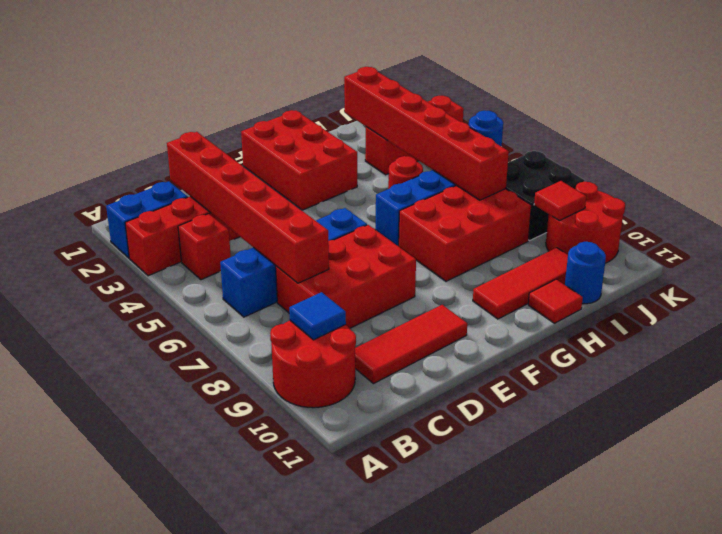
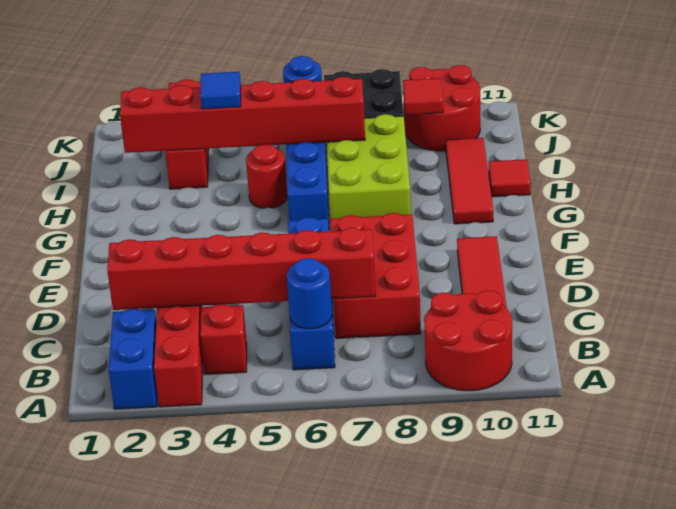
blue 1x1 tile [289,292,346,340] -> blue 1x1 tile moved to [200,72,241,109]
red 2x3 brick [241,110,357,210] -> none
red 2x3 brick [399,185,531,281] -> lime 2x3 brick [327,114,411,219]
blue 1x1 round brick [565,242,606,304] -> blue 1x1 round brick moved to [287,258,332,329]

